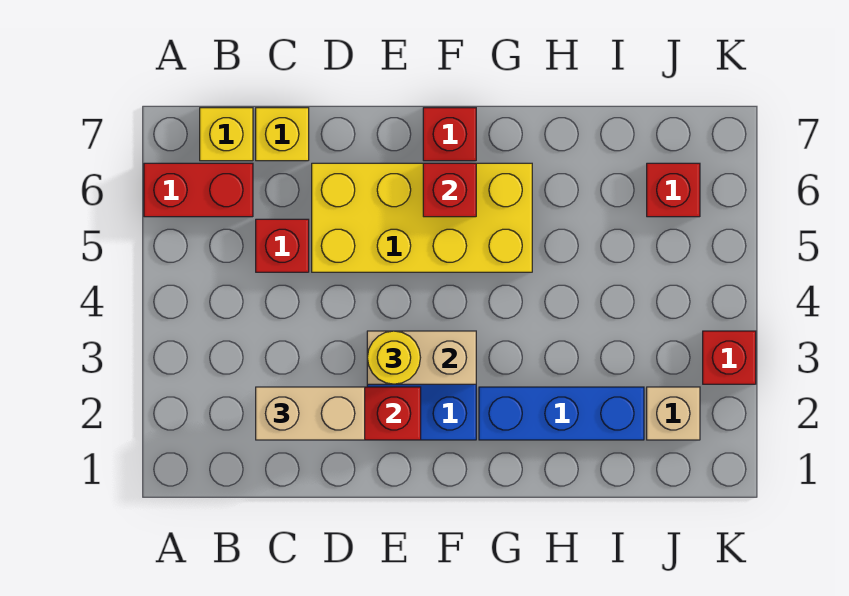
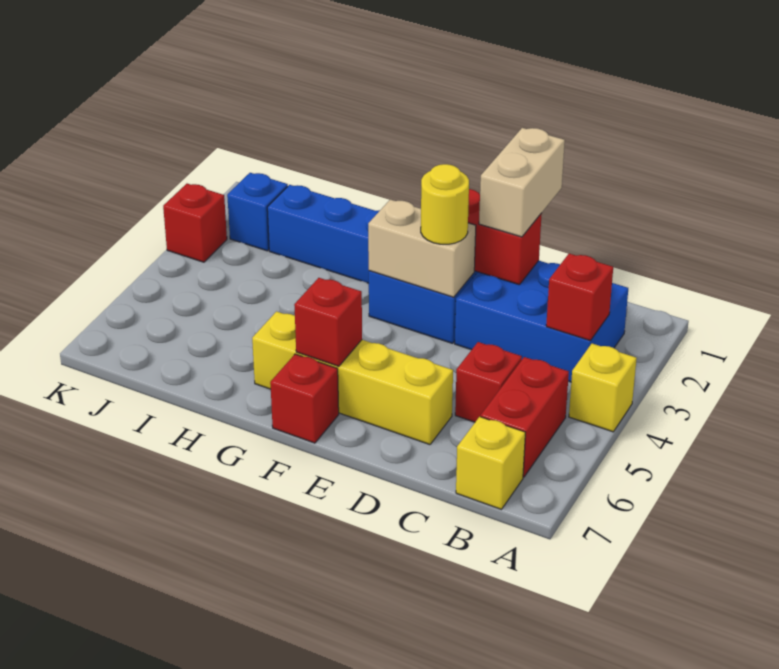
red 1x2 brick [144,163,253,217] -> red 1x2 brick turned to [481,357,569,477]
none -> blue 2x3 brick [455,261,628,382]
tan 1x2 brick [256,387,365,440] -> tan 1x2 brick turned to [479,128,565,237]
yellow 1x1 brick [256,108,309,161] -> yellow 1x1 brick moved to [569,344,637,432]
yellow 2x4 brick [312,163,532,272] -> yellow 1x4 brick [252,311,453,445]
tan 1x1 brick [647,387,700,440] -> blue 1x1 brick [227,173,288,251]
red 1x1 brick [647,163,700,217] -> red 1x1 brick moved to [546,253,613,341]

